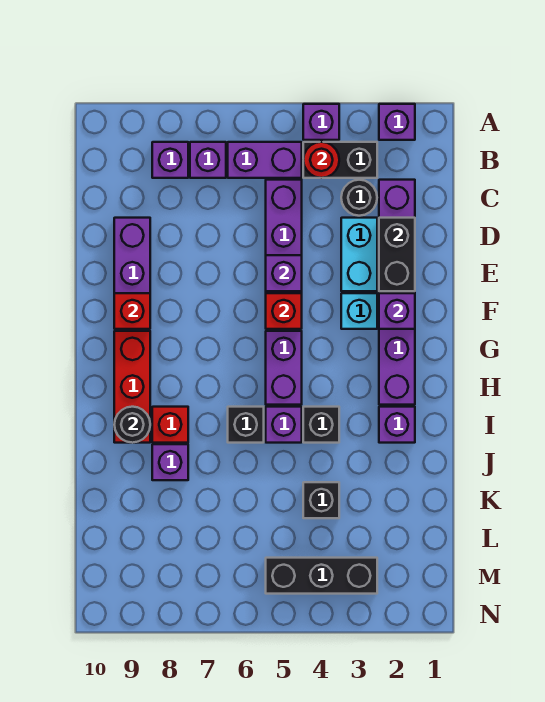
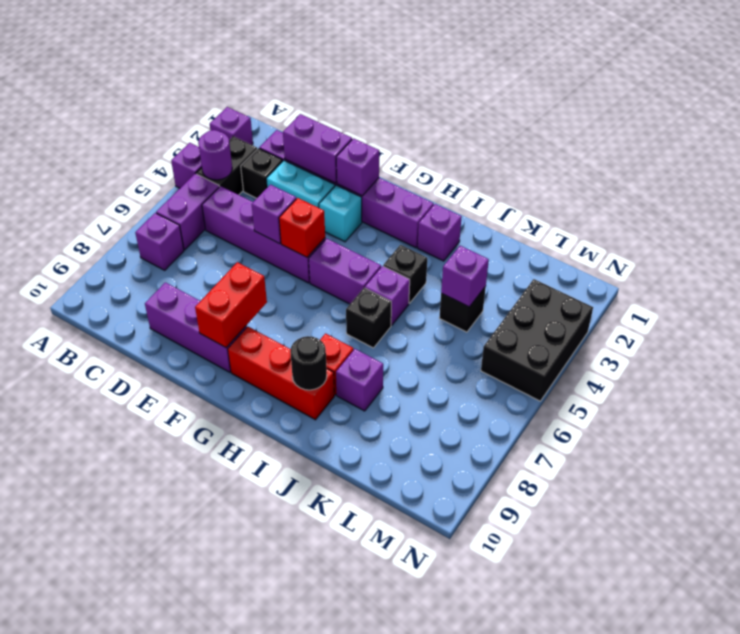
red 1x1 round brick [303,142,339,178] -> purple 1x1 round brick [198,130,232,180]
purple 1x1 brick [152,142,188,178] -> purple 1x1 brick moved to [441,246,489,307]
black 1x1 round brick [341,180,377,216] -> black 1x1 brick [241,148,283,198]
black 1x2 brick [379,218,415,291] -> purple 1x2 brick [283,114,352,183]
red 1x1 brick [114,293,150,329] -> red 1x2 brick [195,262,267,348]
black 1x3 brick [266,558,377,594] -> black 2x3 brick [481,279,593,401]

